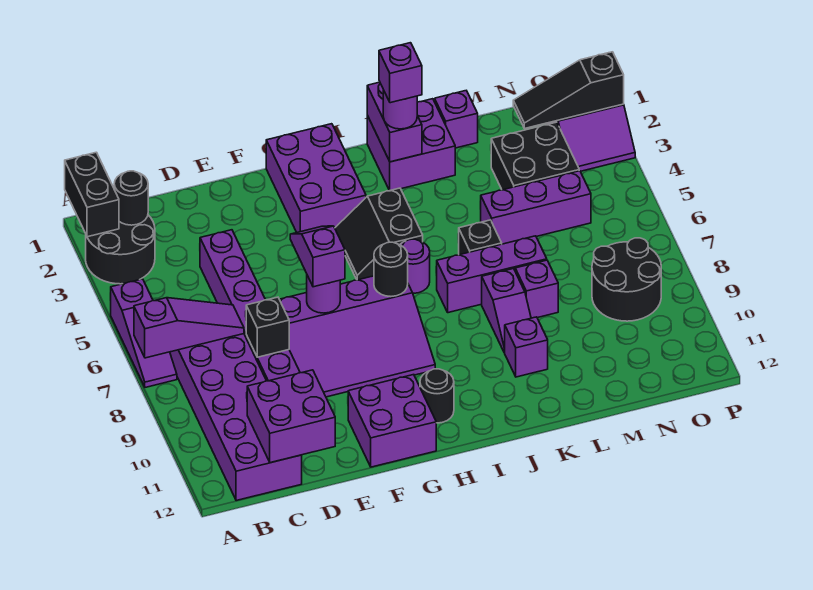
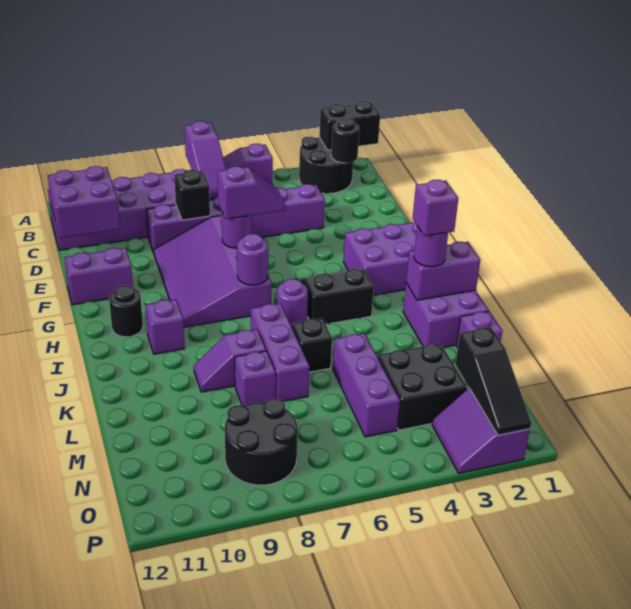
purple 2x2 brick [348,375,436,467] -> purple 1x2 brick [64,248,133,305]
black 1x1 round brick [374,242,408,296] -> purple 1x1 round brick [237,234,268,285]
purple 1x1 brick [504,317,548,377] -> purple 1x1 brick moved to [145,300,185,354]
black 1x3 slope [513,52,624,129] -> black 1x3 slope turned to [456,327,531,435]

